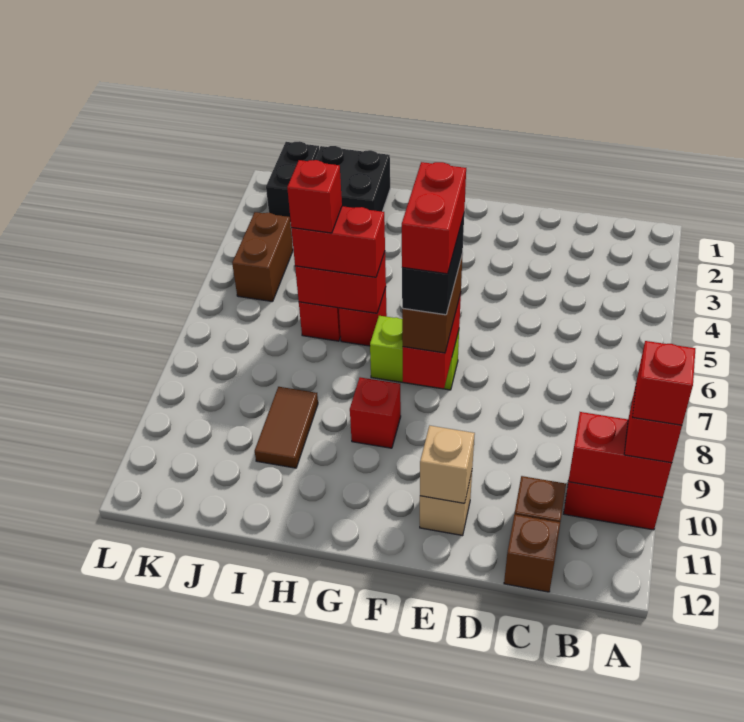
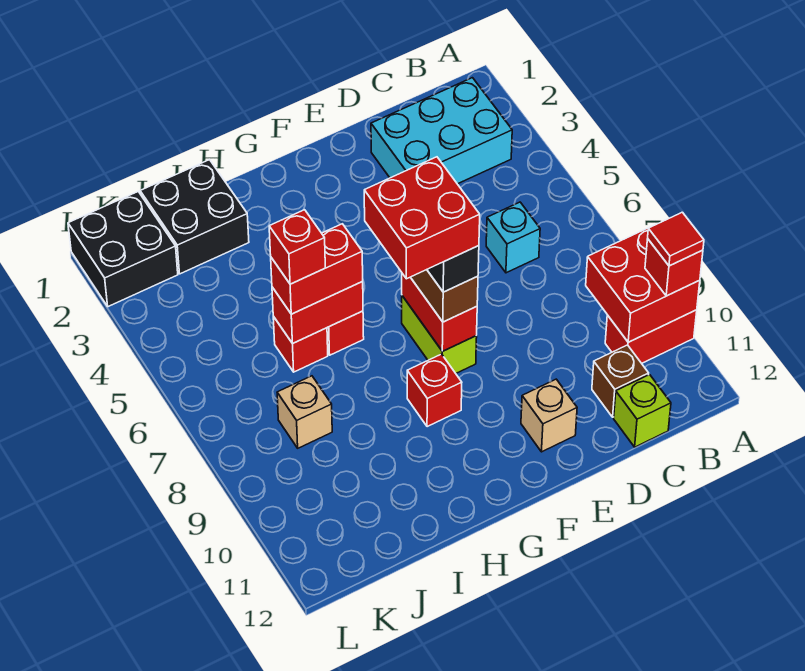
red 1x2 brick [569,412,672,498] -> red 2x2 brick [586,224,700,342]
red 1x1 brick [632,341,695,425] -> red 1x1 tile [648,212,704,266]
none -> cyan 2x3 brick [371,78,512,184]
none -> cyan 1x1 brick [486,202,540,273]
brown 1x1 brick [504,514,560,592] -> lime 1x1 brick [614,375,671,447]
tan 1x1 brick [420,425,475,503] -> tan 1x1 brick moved to [277,376,332,448]
lime 1x2 brick [370,316,459,390] -> lime 1x2 brick turned to [402,296,477,373]
red 1x2 brick [402,162,466,274] -> red 2x2 brick [364,157,480,279]
brown 1x2 tile [255,387,318,468] -> none
black 1x2 brick [266,141,319,223] -> black 2x2 brick [68,192,178,307]
brown 1x2 brick [232,212,293,302] -> none

